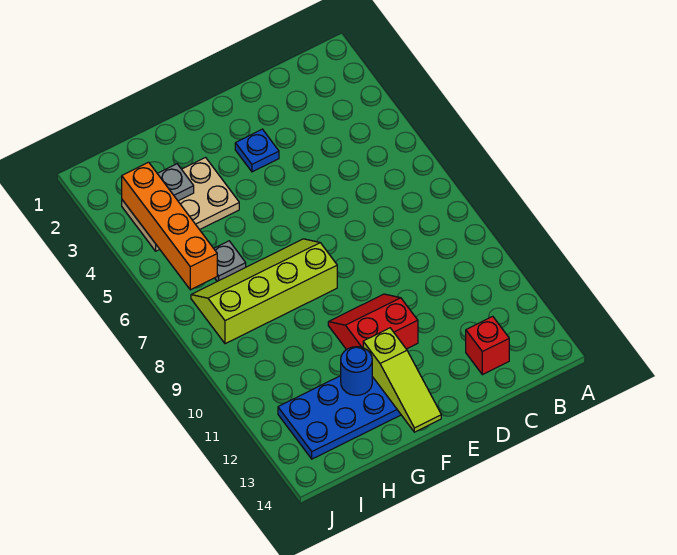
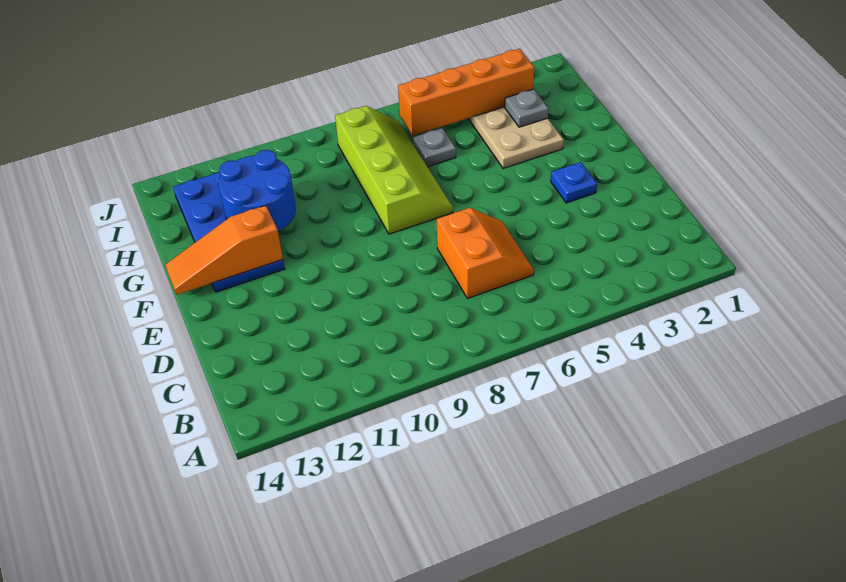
none -> orange 2x2 slope [437,208,534,299]
red 1x1 brick [466,316,509,375] -> none
red 2x2 slope [328,294,418,350] -> none
lime 1x3 slope [363,328,441,432] -> orange 1x3 slope [165,205,283,295]
blue 1x1 round brick [341,347,372,395] -> blue 2x2 round brick [219,150,296,231]

